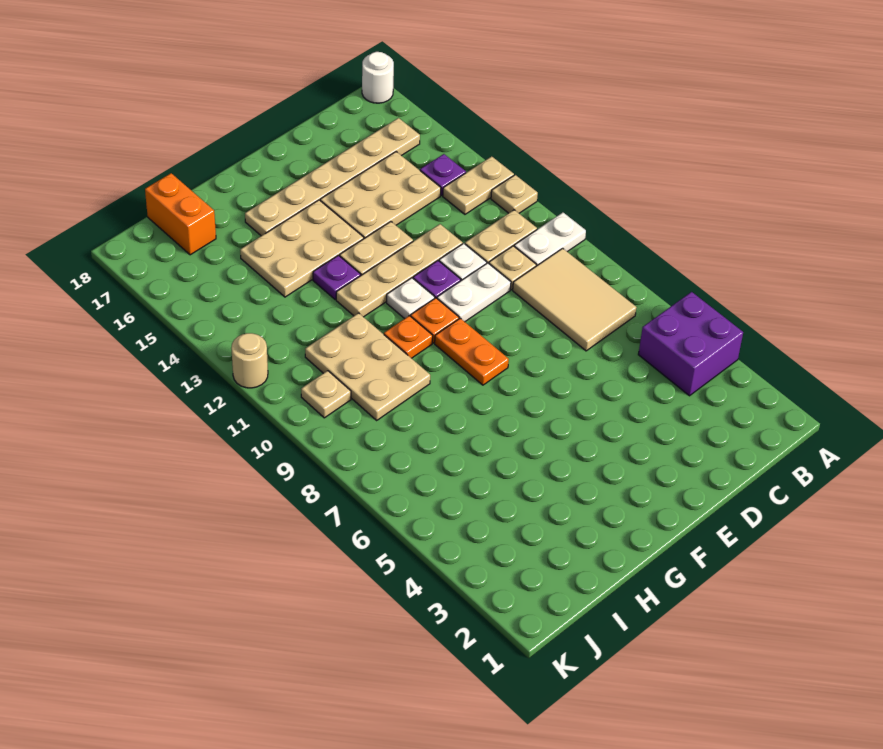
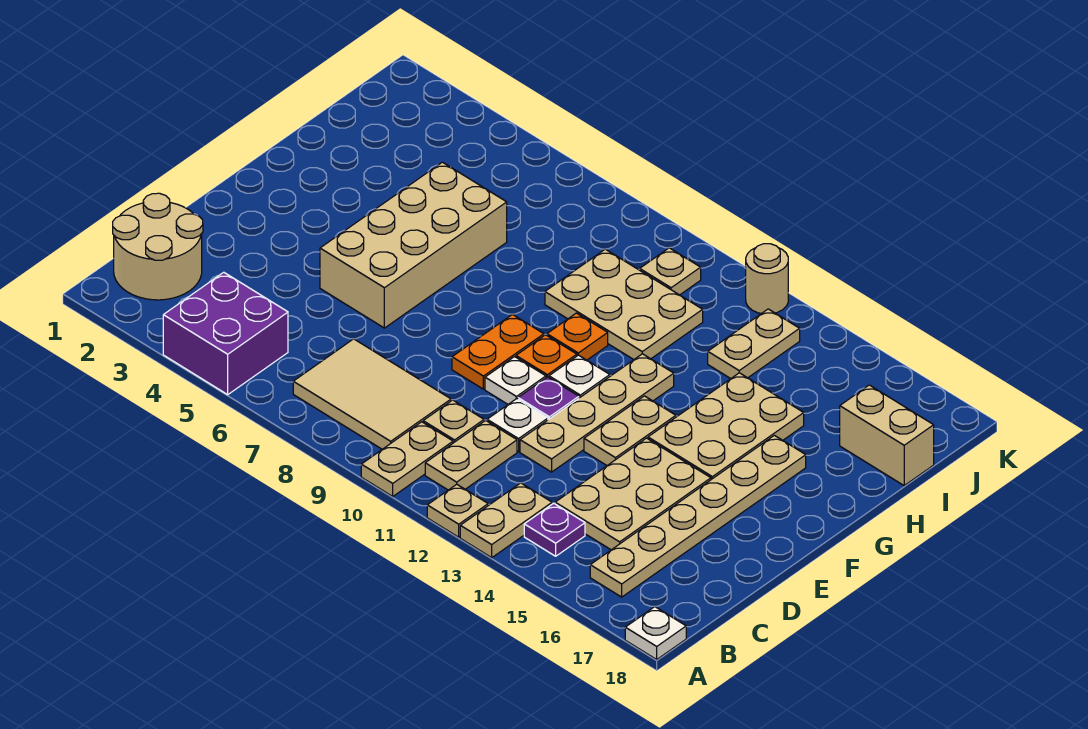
white 1x2 plate [514,213,586,266] -> tan 1x2 plate [361,422,453,496]
white 1x1 round brick [362,52,394,103] -> white 1x1 plate [625,607,686,659]
none -> tan 2x2 round brick [113,193,203,300]
white 1x2 plate [437,263,511,322] -> white 1x1 plate [485,357,546,404]
none -> tan 2x4 brick [320,162,507,328]
orange 1x2 plate [435,318,509,385] -> orange 1x2 plate turned to [452,315,544,389]
purple 1x1 plate [313,255,361,299] -> none
none -> tan 1x2 plate [708,309,800,379]
orange 1x2 brick [145,173,216,255] -> tan 1x2 brick [840,385,934,485]

